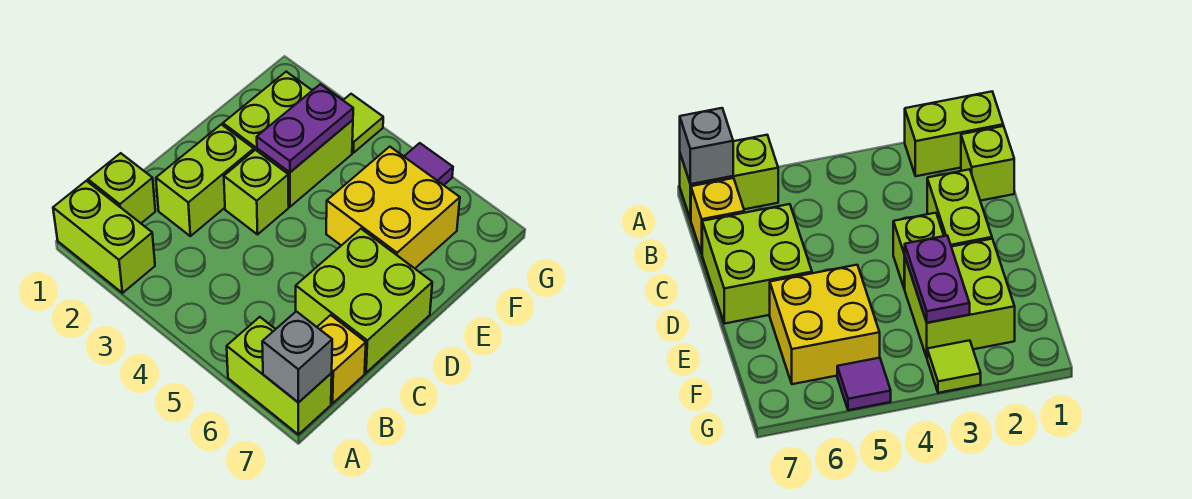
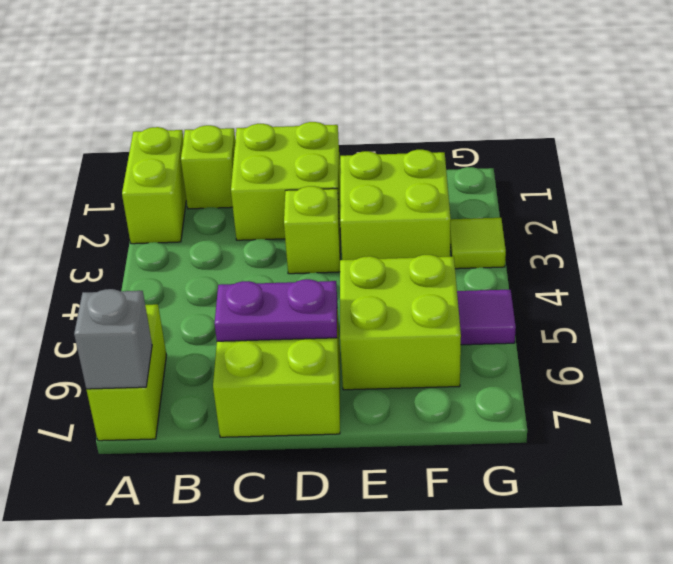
yellow 1x1 brick [317,315,366,403] -> none
lime 1x2 brick [156,124,254,236] -> lime 2x2 brick [231,122,340,240]
purple 1x2 plate [257,84,353,172] -> purple 1x2 plate moved to [215,279,337,341]
yellow 2x2 brick [326,147,460,268] -> lime 2x2 brick [340,255,461,390]

